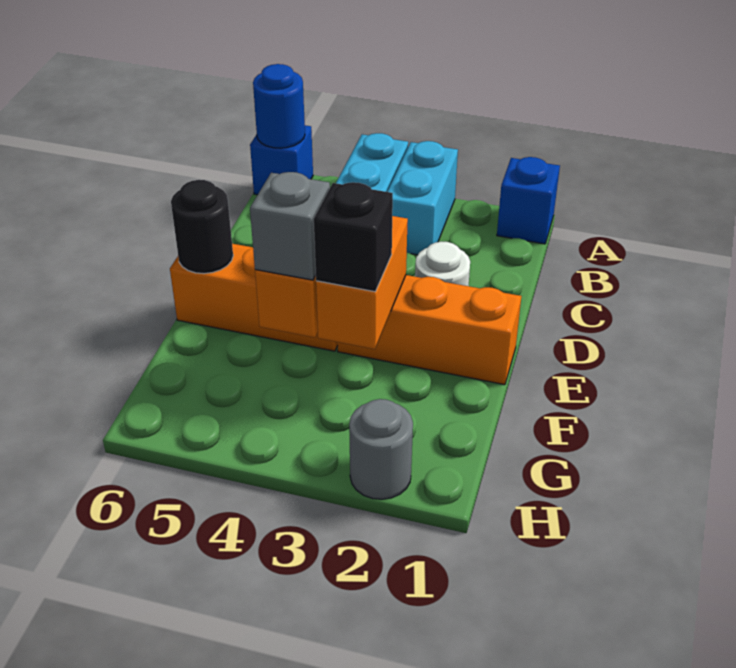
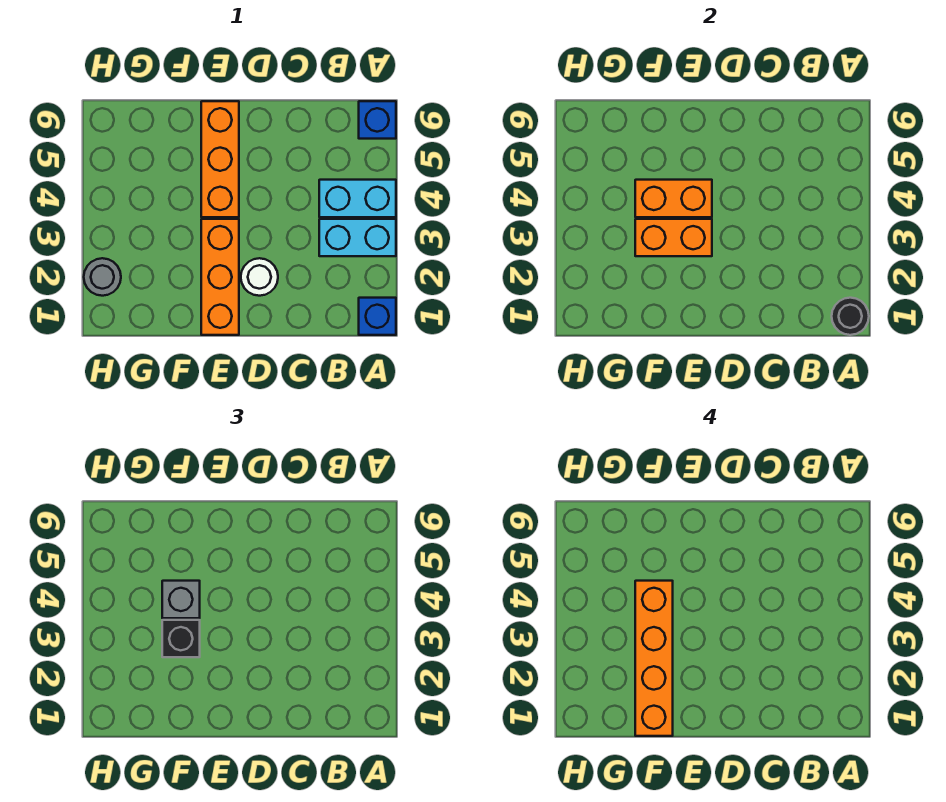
blue 1x1 round brick [253,64,305,148] -> none
black 1x1 round brick [171,180,233,274] -> black 1x1 round brick moved to [832,298,869,335]
none -> orange 1x4 brick [635,581,673,736]

